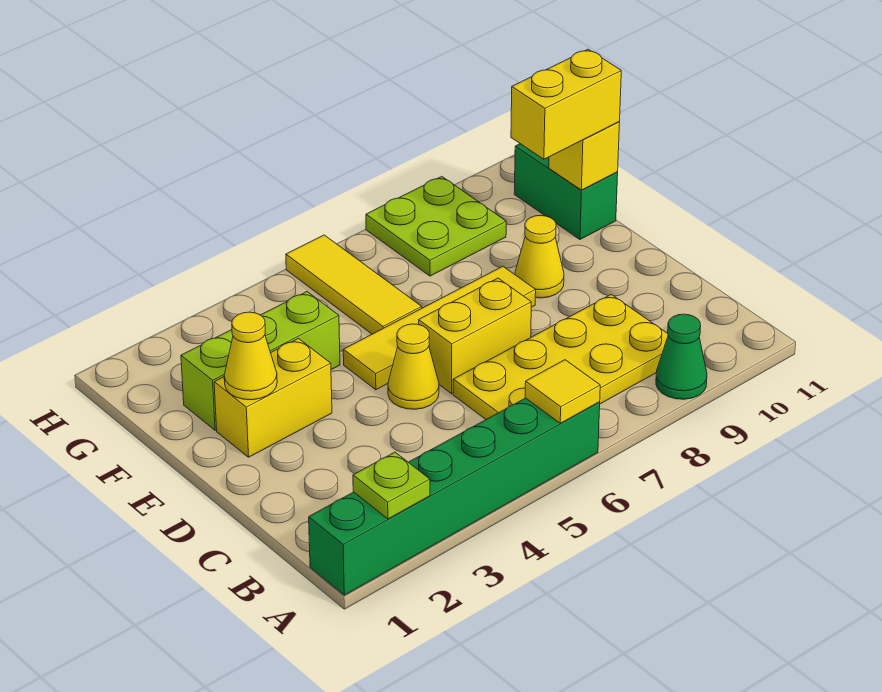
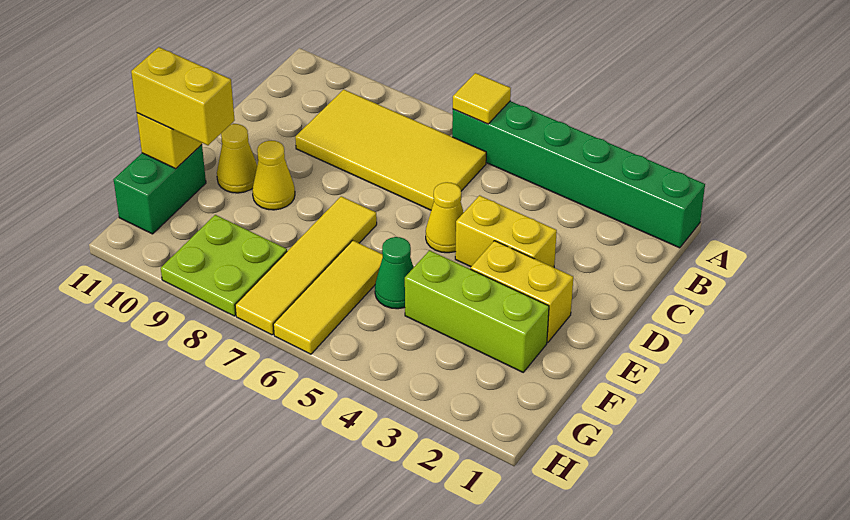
lime 1x1 plate [353,452,430,519] -> none
green 1x1 cone [656,314,707,399] -> green 1x1 cone moved to [375,237,414,309]
yellow 2x4 plate [453,294,668,419] -> yellow 2x4 tile [295,89,486,210]
yellow 1x2 brick [419,278,531,394] -> yellow 1x2 brick moved to [455,195,557,267]
yellow 1x1 cone [224,312,277,400] -> yellow 1x1 cone moved to [217,124,257,193]
yellow 1x4 tile [343,266,536,390] -> yellow 1x4 tile turned to [235,196,377,335]

